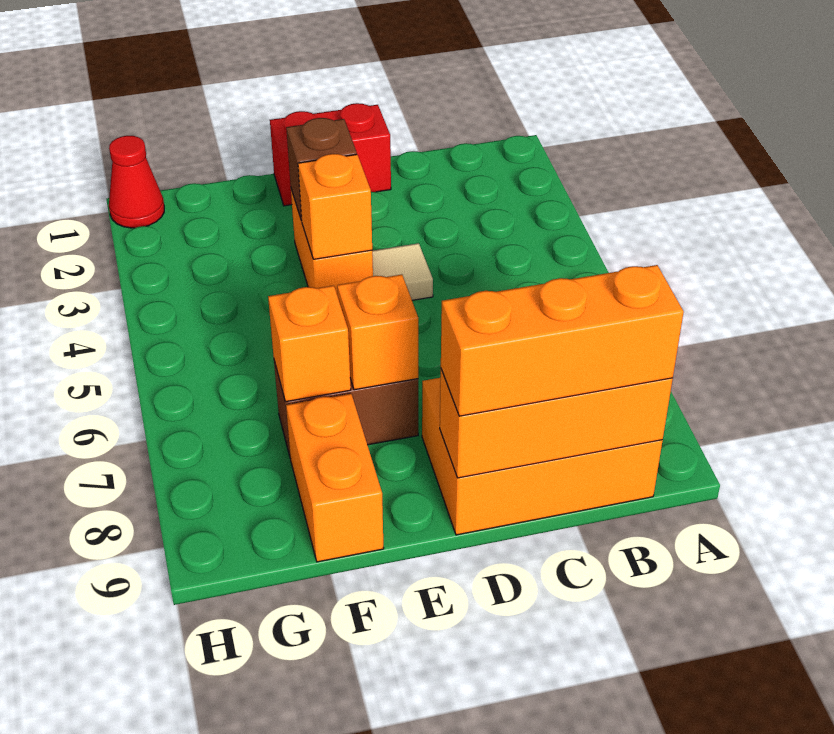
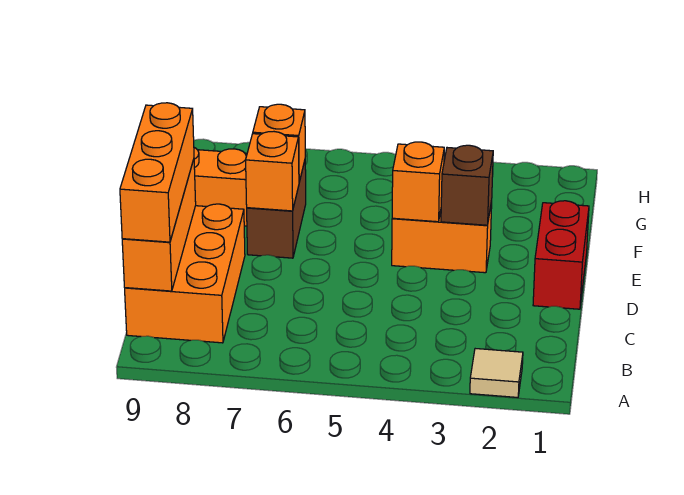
tan 1x1 tile [372,243,433,300] -> tan 1x1 tile moved to [470,349,523,397]
red 1x1 cone [109,136,164,228] -> none

